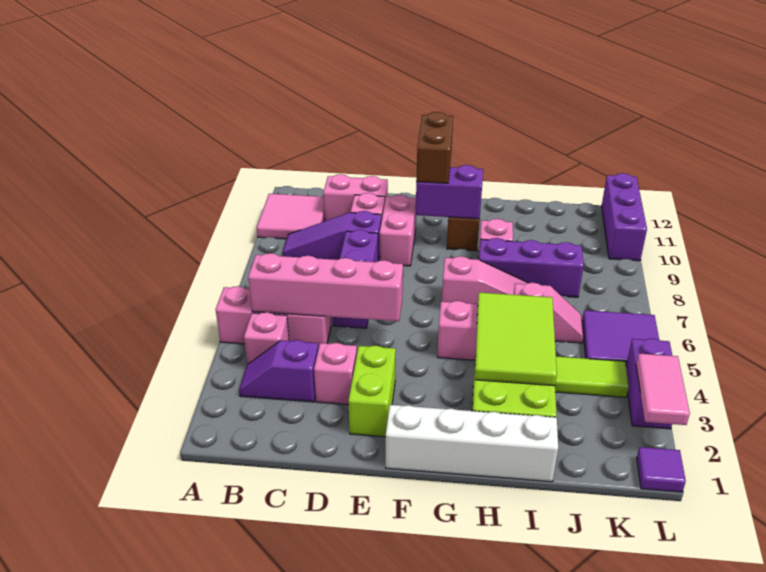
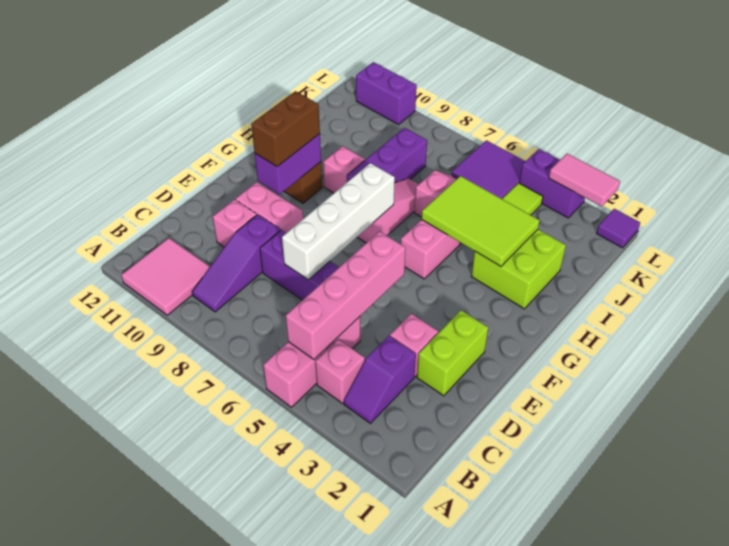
pink 1x2 brick [323,174,388,221] -> none
lime 1x2 brick [349,346,396,437] -> lime 1x2 brick turned to [417,310,488,396]
white 1x4 brick [386,405,558,482] -> white 1x4 brick moved to [282,163,395,280]
brown 1x2 brick [416,112,453,183] -> brown 1x2 brick turned to [251,91,320,167]
purple 1x3 brick [602,173,647,261] -> purple 1x2 brick [356,62,417,124]

